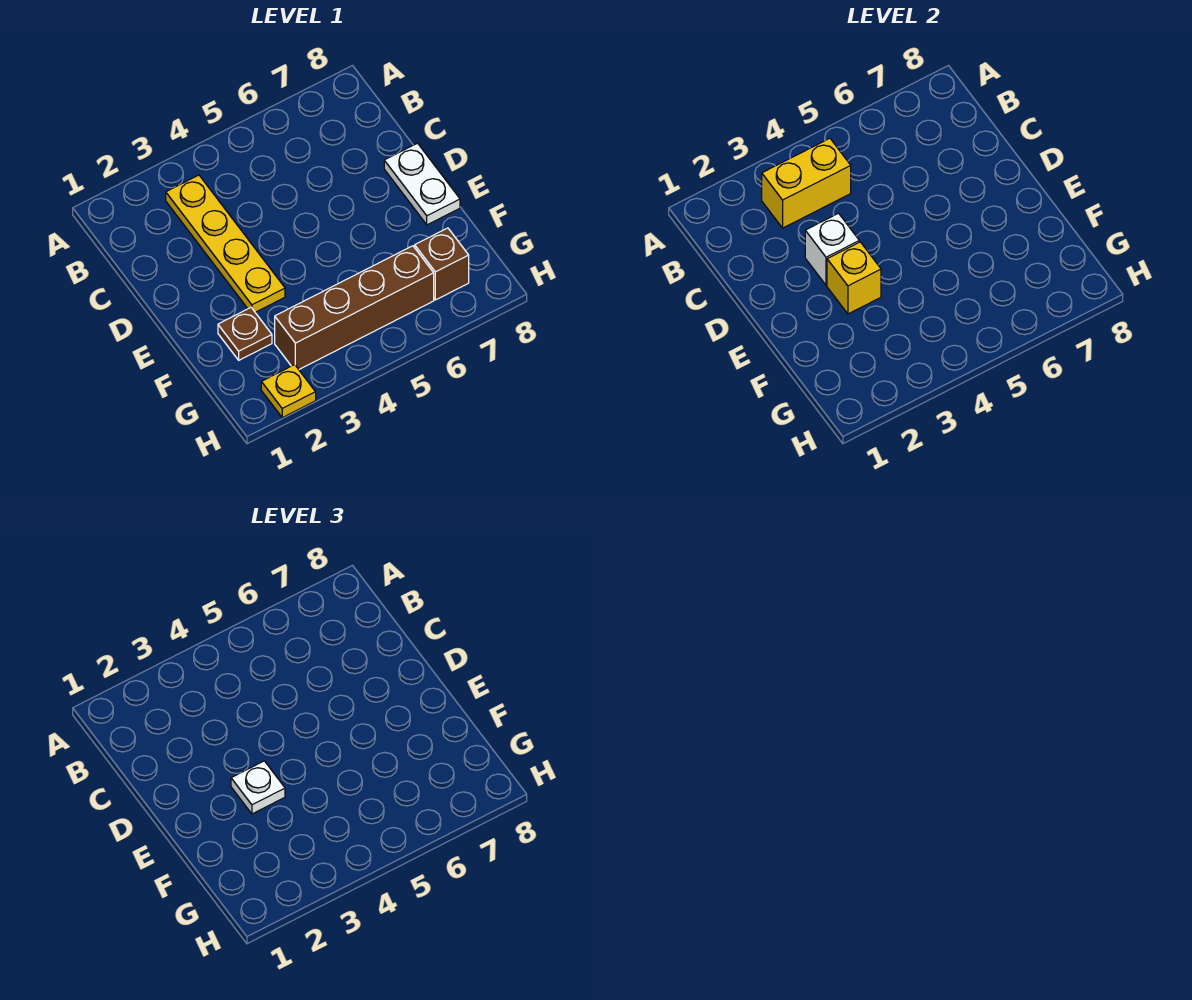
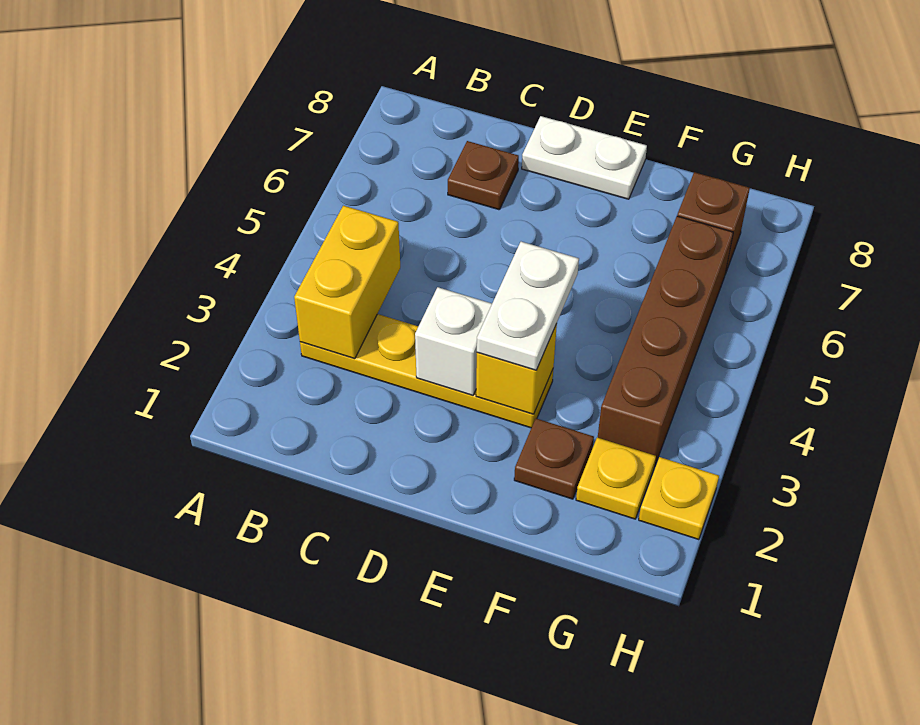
none -> brown 1x1 plate [448,141,519,210]
white 1x1 plate [231,761,285,814] -> white 1x2 plate [477,242,579,370]
none -> yellow 1x1 plate [576,437,656,519]

